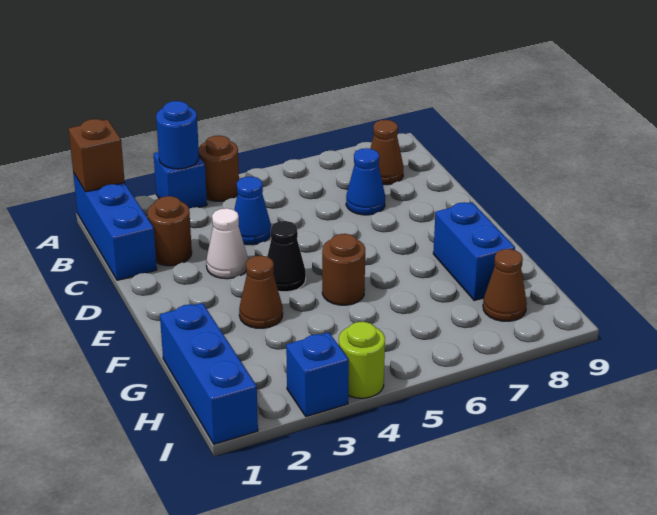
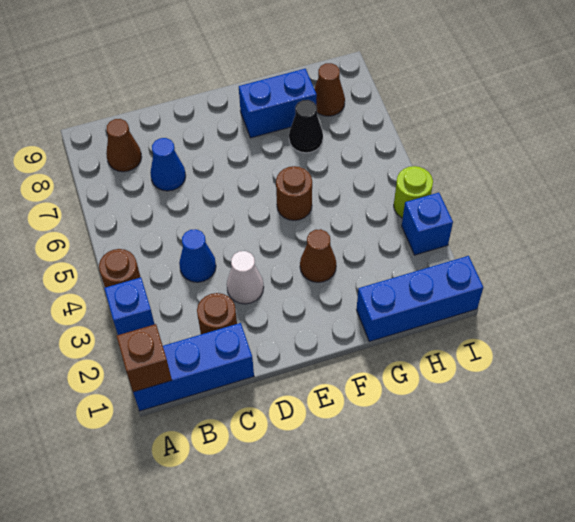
blue 1x1 round brick [156,101,199,169] -> none
black 1x1 cone [267,221,306,292] -> black 1x1 cone moved to [289,100,323,153]

